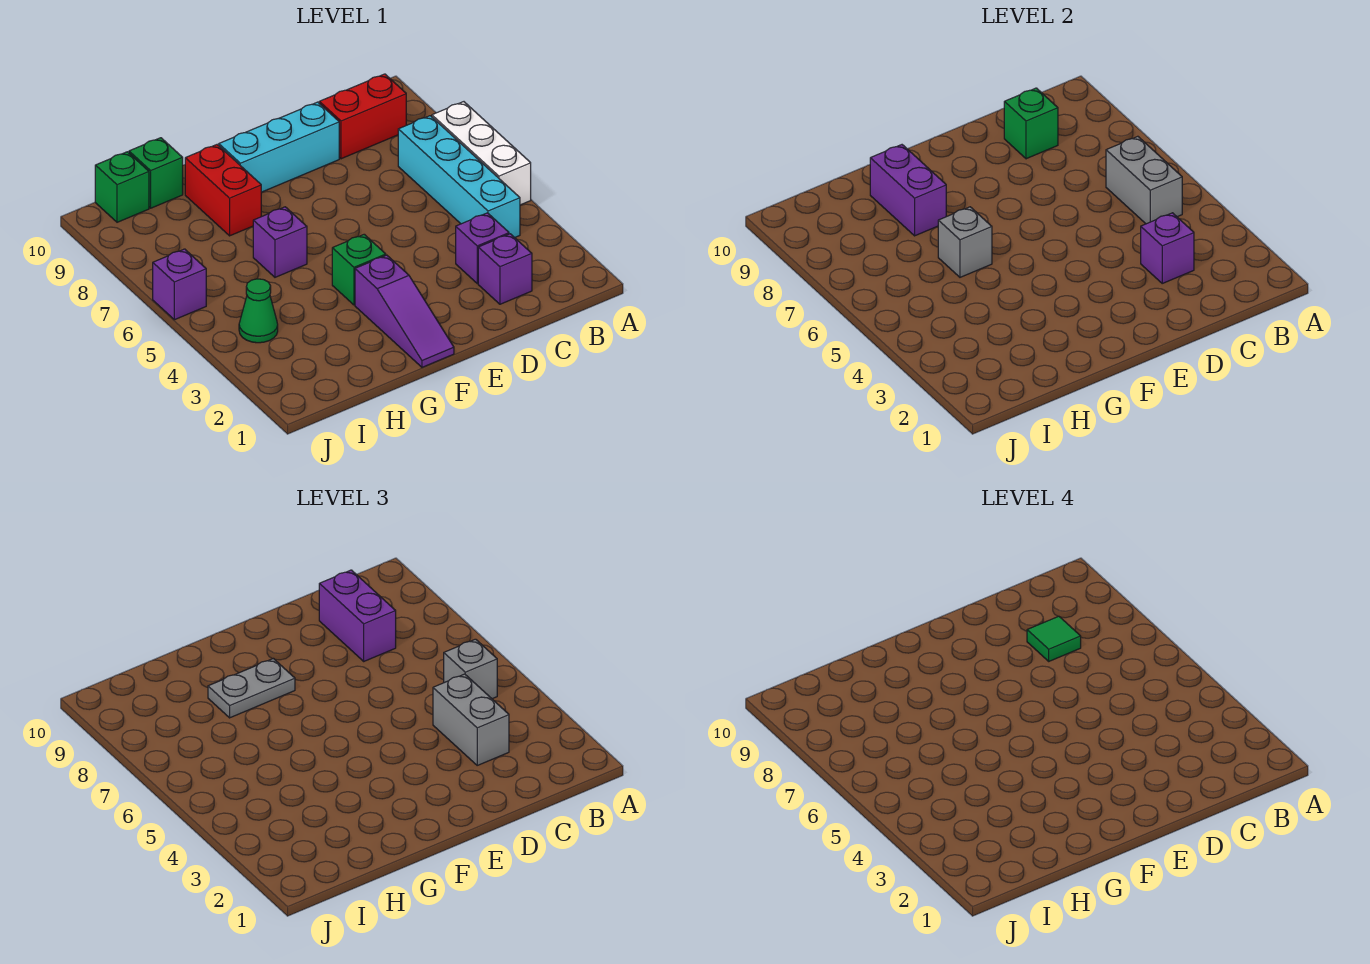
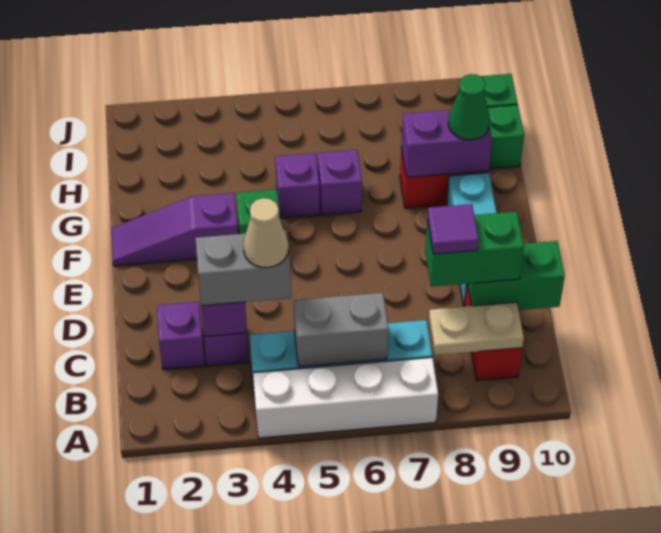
white 1x3 brick [432,102,531,205] -> white 1x4 brick [253,357,438,438]
grey 1x1 brick [444,639,497,699] -> none
none -> tan 1x2 plate [429,302,524,355]
none -> tan 1x1 cone [243,198,288,268]
purple 1x2 brick [319,570,396,661] -> green 1x2 brick [425,212,524,287]
green 1x1 tile [1027,616,1081,661] -> purple 1x1 tile [427,204,479,254]
green 1x1 brick [1004,88,1058,159] -> green 1x2 brick [468,241,565,310]
grey 1x2 plate [208,659,295,718] -> none
grey 1x1 brick [938,207,992,277] -> none
green 1x1 cone [239,279,278,343] -> green 1x1 cone moved to [448,74,490,140]
purple 1x1 brick [153,249,206,320] -> purple 1x1 brick moved to [276,153,320,219]

